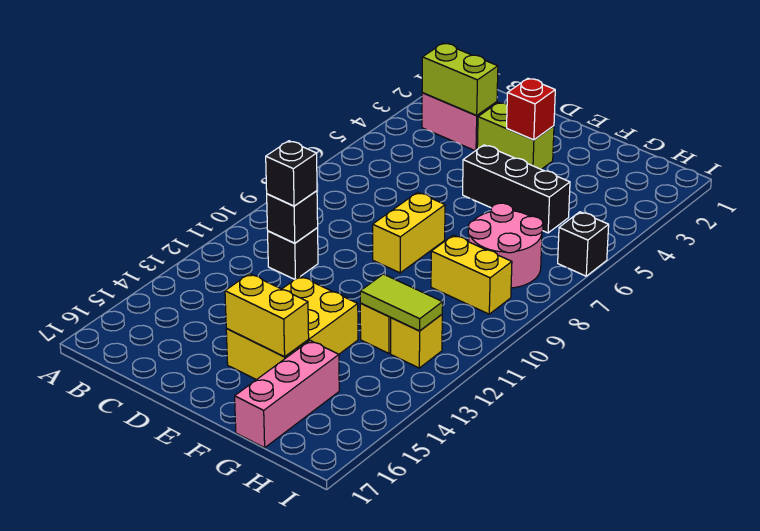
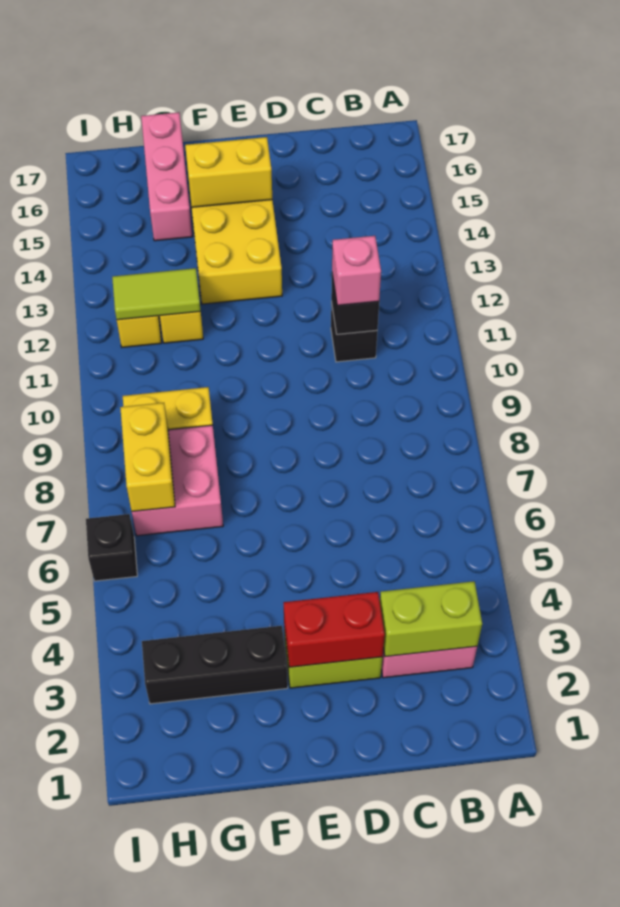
black 1x1 brick [266,141,317,206] -> pink 1x1 brick [332,236,381,305]
red 1x1 brick [507,78,555,140] -> red 1x2 brick [284,592,385,667]
black 1x3 brick [463,145,570,233] -> black 1x3 brick moved to [142,626,288,704]
yellow 1x2 brick [373,192,445,273] -> yellow 1x2 brick moved to [120,403,175,511]
pink 2x2 round brick [468,203,543,288] -> pink 2x2 brick [132,425,223,536]

